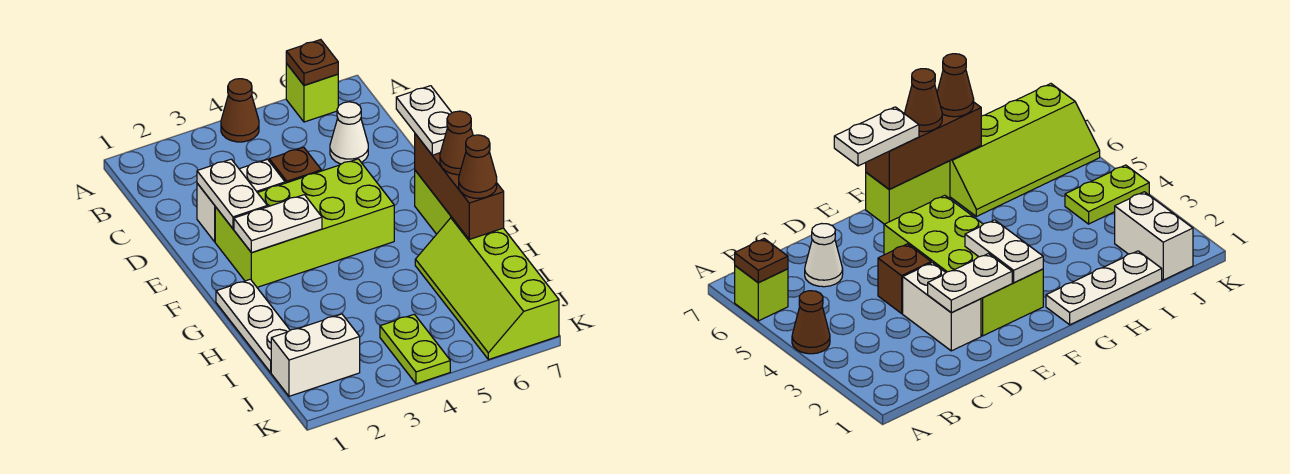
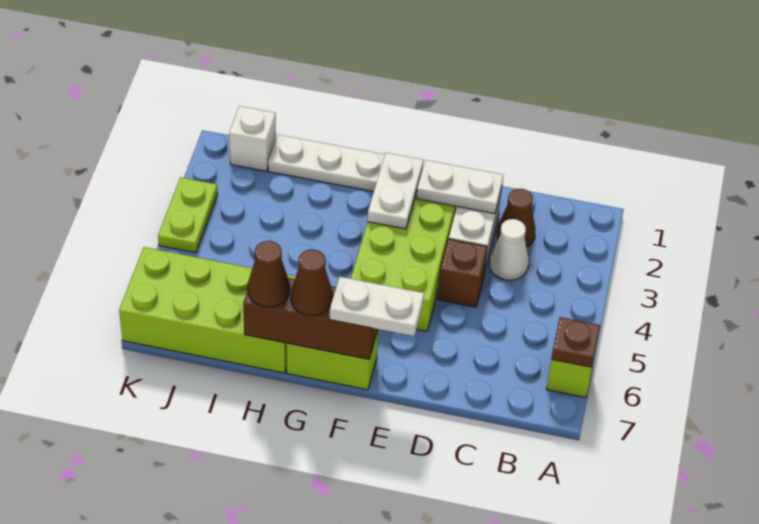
brown 1x1 cone [221,79,259,142] -> brown 1x1 cone moved to [497,189,535,247]
white 1x1 cone [330,102,368,164] -> white 1x1 cone moved to [489,219,529,280]
lime 2x4 slope [415,217,559,360] -> lime 2x4 brick [119,247,296,373]
white 1x2 brick [271,314,360,396] -> white 1x1 brick [229,106,276,171]
lime 1x2 plate [380,314,450,384] -> lime 1x2 plate turned to [158,177,218,253]

